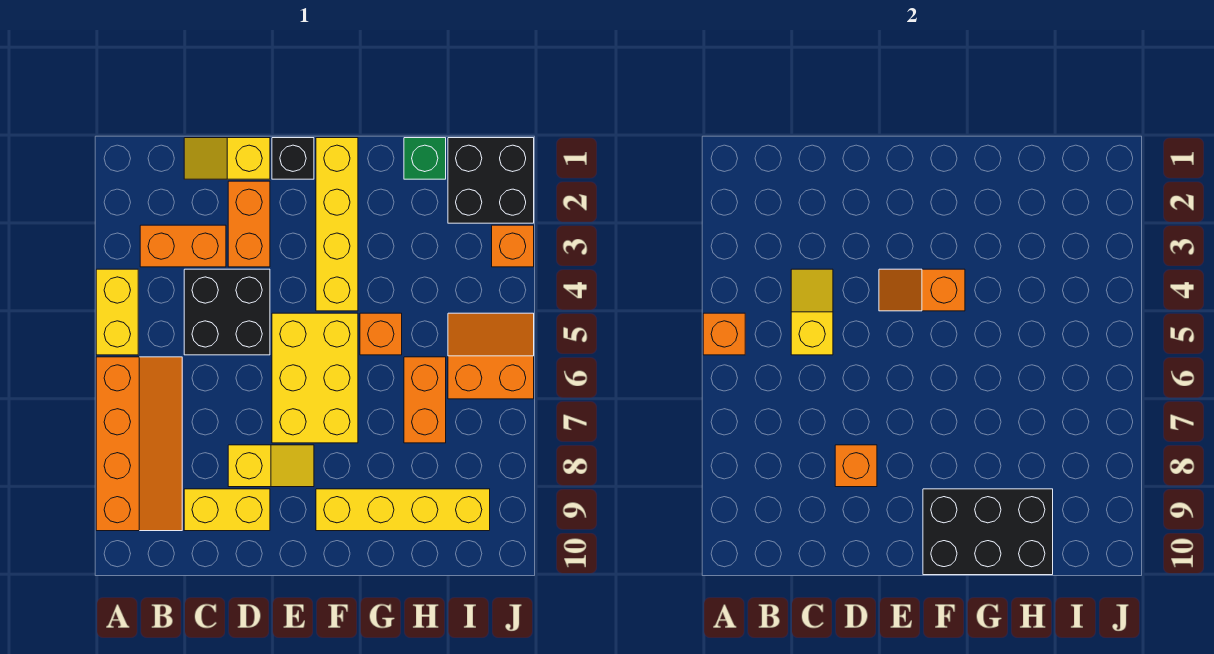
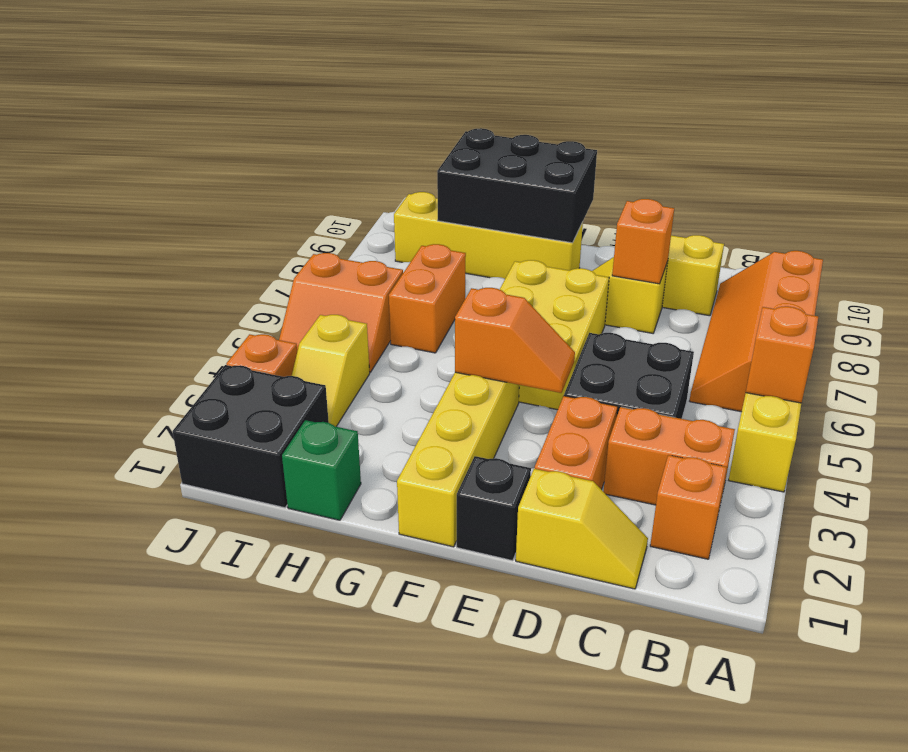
yellow 1x2 slope [791,269,833,355] -> yellow 1x2 slope moved to [292,315,370,427]
orange 1x1 brick [360,313,402,355] -> orange 1x1 brick moved to [650,455,727,559]

